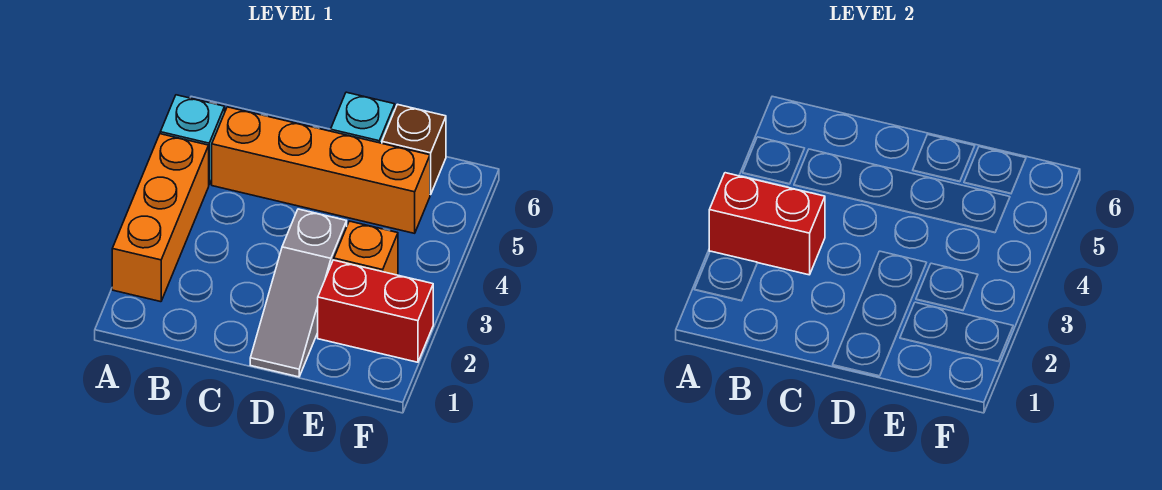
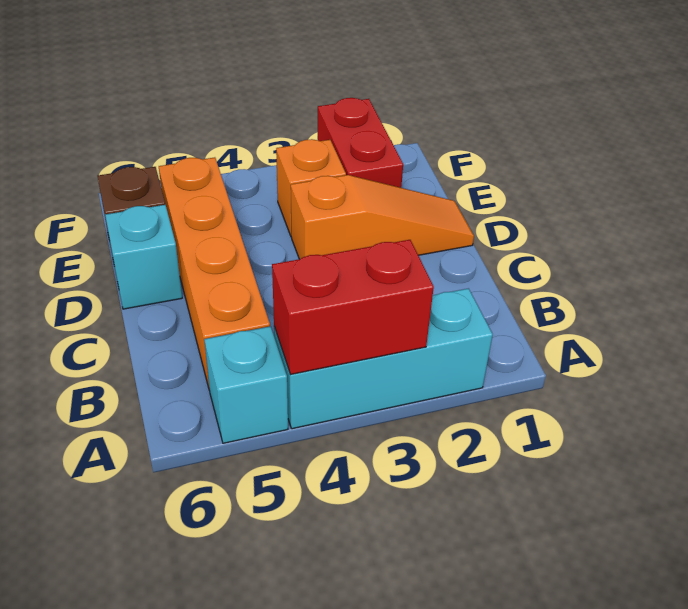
orange 1x3 brick [112,134,209,302] -> cyan 1x3 brick [274,288,493,429]
red 1x2 brick [709,173,825,275] -> red 1x2 brick turned to [272,240,434,375]
grey 1x3 slope [250,209,347,377] -> orange 1x3 slope [291,175,474,259]

